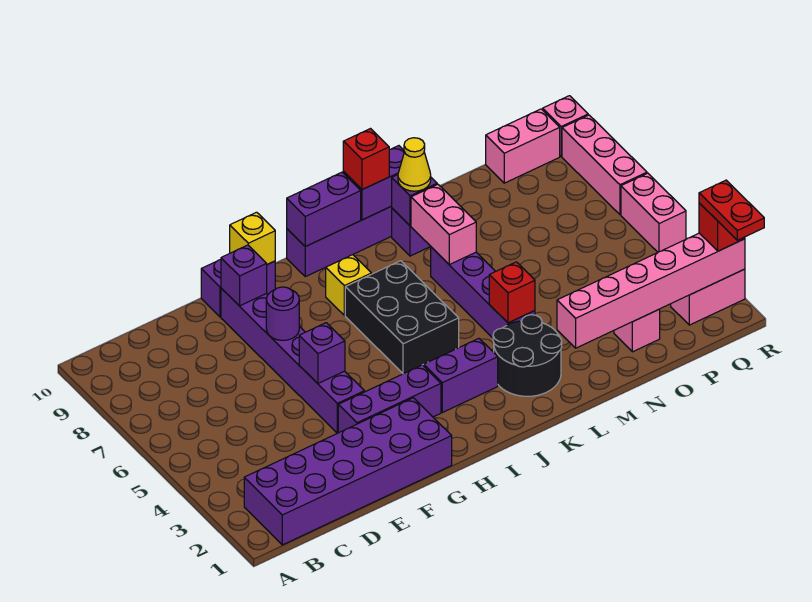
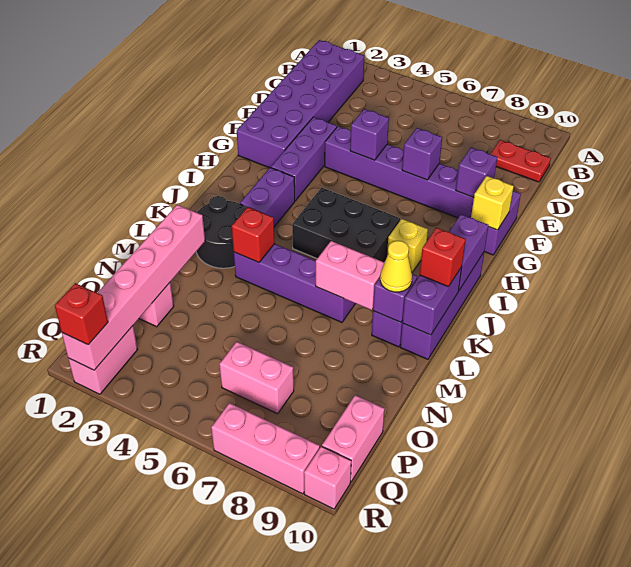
purple 1x1 round brick [266,287,299,340] -> purple 1x1 brick [402,128,442,180]
red 1x2 plate [699,180,764,240] -> red 1x2 plate moved to [491,140,551,182]
pink 1x2 brick [621,173,686,252] -> pink 1x2 brick moved to [219,342,294,414]

